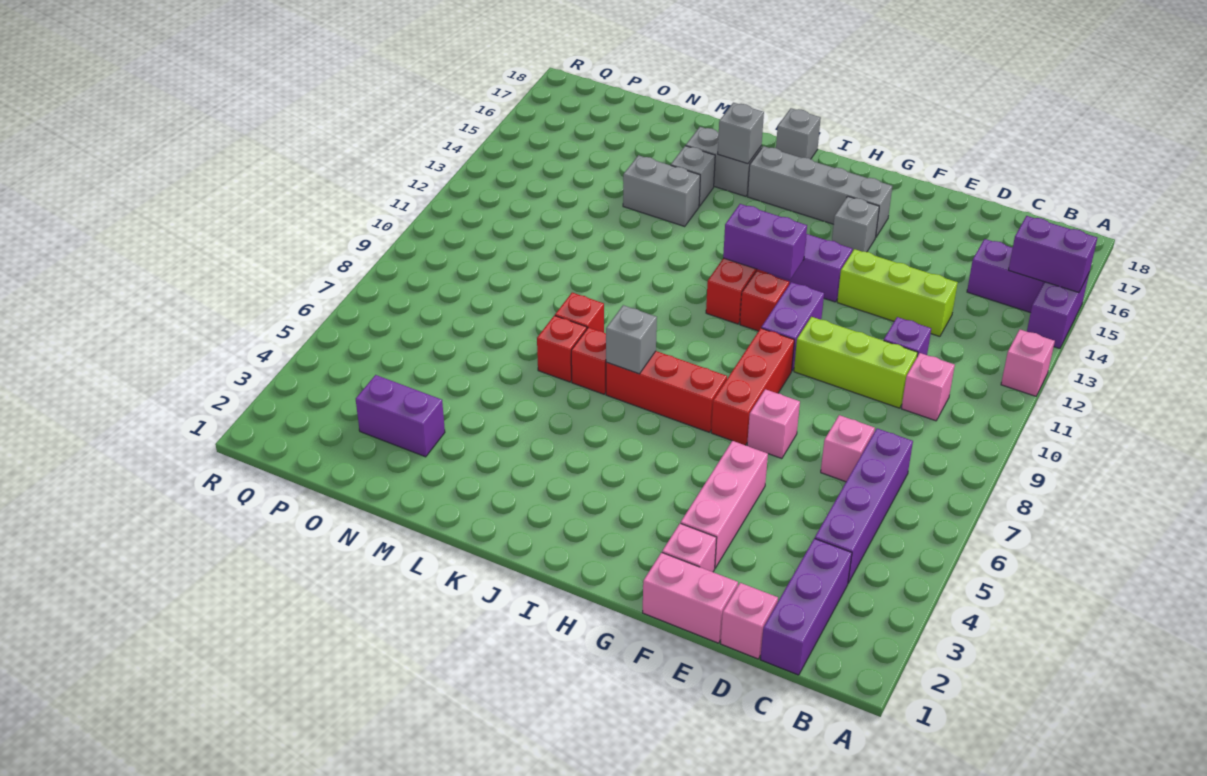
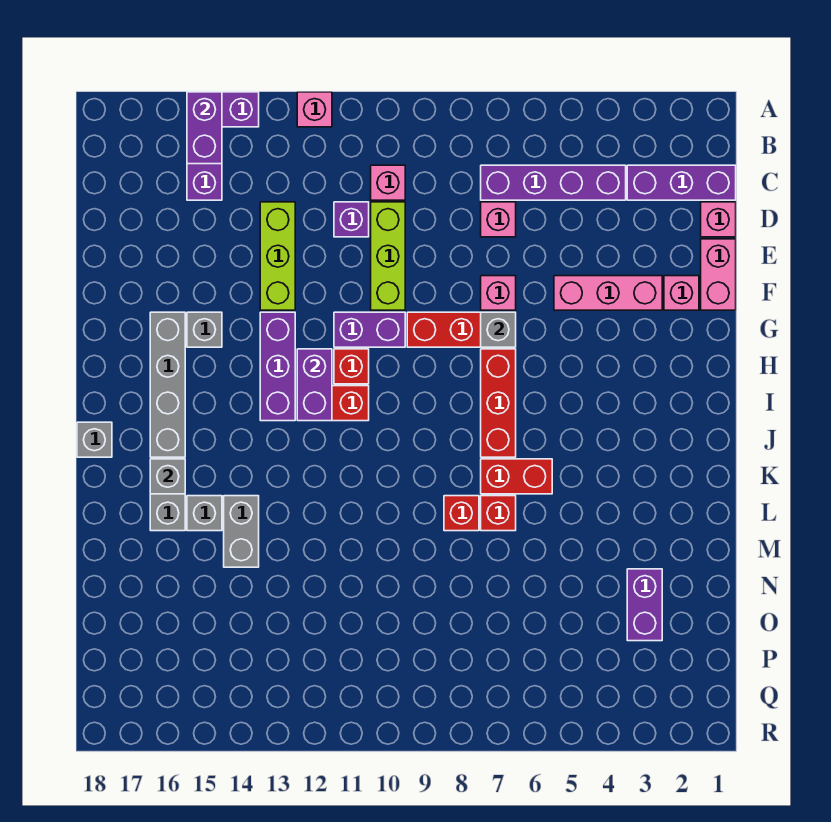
grey 1x1 brick [606,305,657,374] -> grey 1x1 brick moved to [481,312,516,347]
red 1x1 brick [571,327,606,394] -> red 1x2 brick [481,459,552,494]

